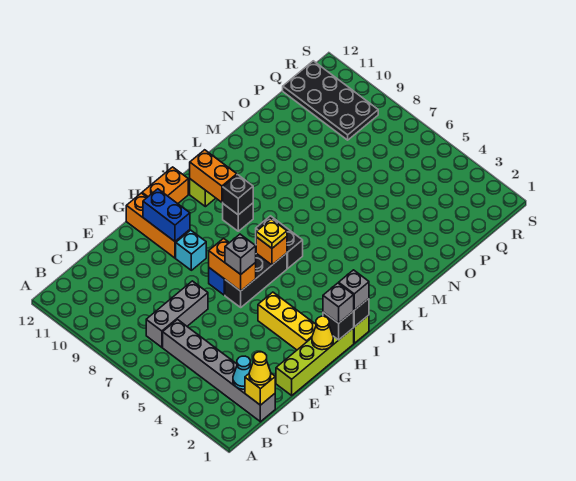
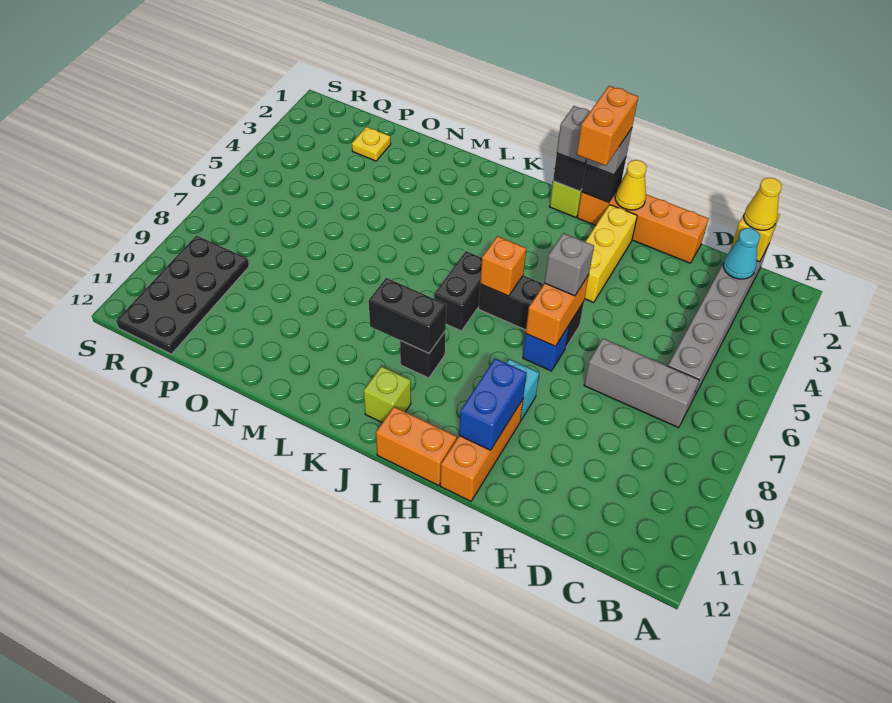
lime 1x4 brick [276,328,354,395] -> orange 1x4 brick [577,192,709,263]
yellow 1x1 plate [256,219,287,248] -> yellow 1x1 plate moved to [352,127,391,161]
black 1x1 brick [223,175,253,215] -> black 1x2 brick [369,278,446,353]
orange 1x2 brick [190,150,237,202] -> orange 1x2 brick moved to [577,86,638,166]

